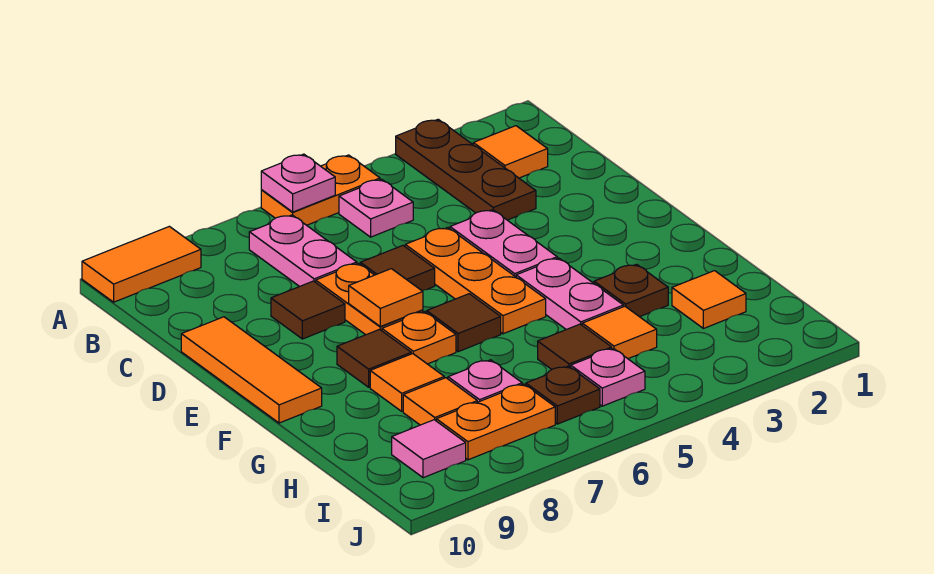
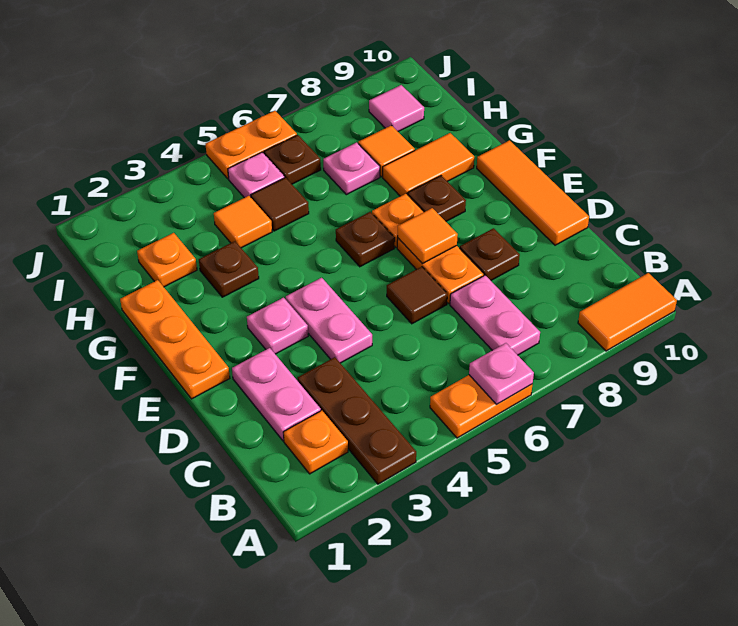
orange 1x1 tile [473,126,548,178] -> orange 1x1 plate [283,411,348,474]
pink 1x1 plate [339,179,413,237] -> pink 1x1 plate moved to [247,298,308,354]
orange 1x3 plate [405,228,546,334] -> orange 1x3 plate moved to [120,280,230,399]
brown 1x1 tile [271,281,345,339] -> brown 1x1 plate [460,228,520,280]
pink 1x2 plate [516,258,623,330] -> pink 1x2 plate moved to [232,348,321,441]
brown 1x1 tile [427,294,501,352] -> brown 1x1 plate [336,212,395,267]
brown 1x1 tile [337,329,411,387] -> brown 1x1 plate [408,176,466,221]
orange 1x1 tile [370,354,444,411] -> orange 1x2 tile [383,133,474,196]
orange 1x1 tile [672,271,746,329] -> orange 1x1 plate [137,233,197,287]
orange 1x2 plate [436,384,555,460] -> orange 1x2 plate moved to [206,111,297,179]

